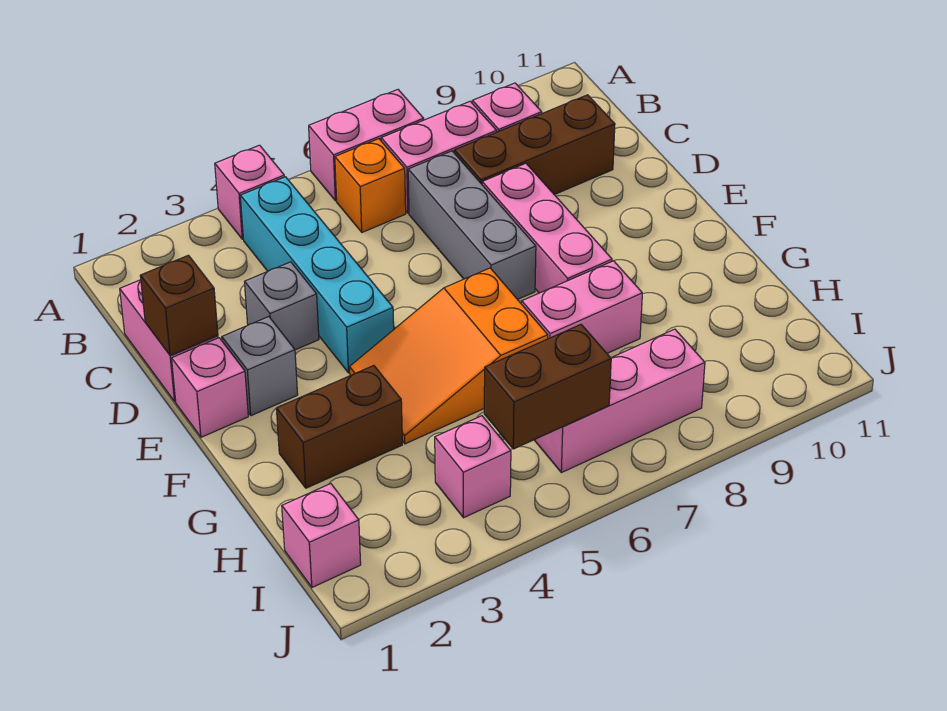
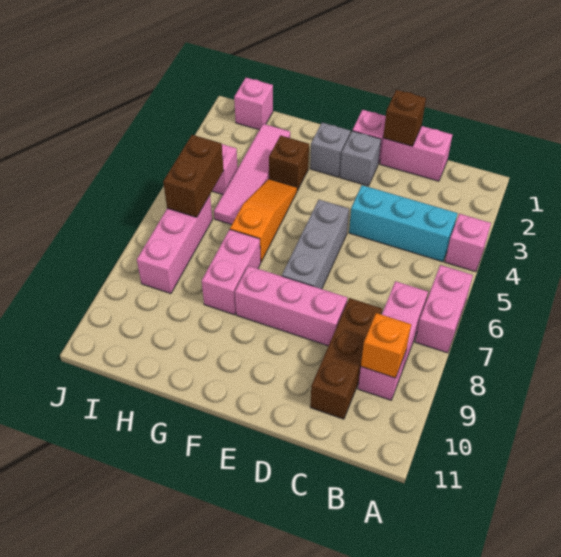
cyan 1x4 brick [240,177,394,373] -> cyan 1x3 brick [349,185,458,262]
orange 1x1 brick [335,139,406,232] -> orange 1x1 brick moved to [361,313,411,378]
grey 1x3 brick [408,151,536,299] -> grey 1x3 brick turned to [282,200,349,289]
grey 1x1 brick [245,262,319,350] -> grey 1x1 brick moved to [310,123,350,177]
orange 2x3 slope [350,268,548,444] -> orange 1x3 slope [230,179,297,262]
brown 1x2 brick [276,366,402,488] -> brown 1x1 brick [269,136,309,191]
none -> pink 1x4 tile [214,124,290,225]

